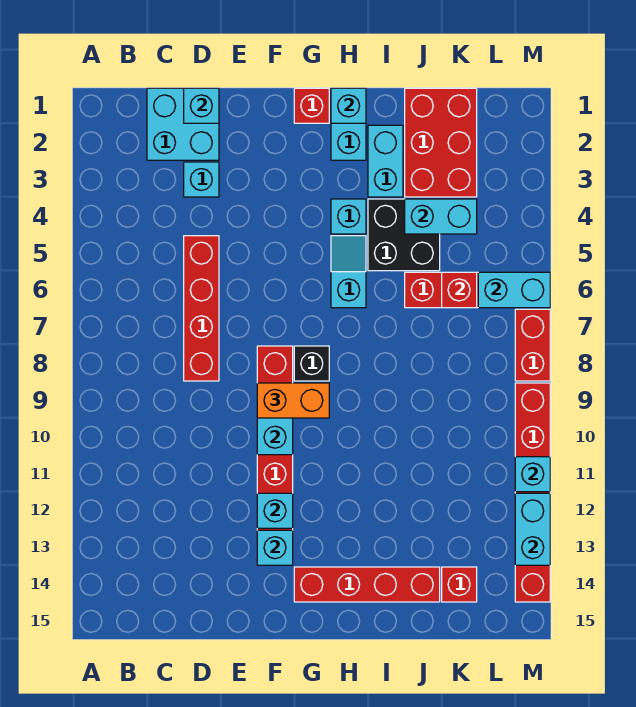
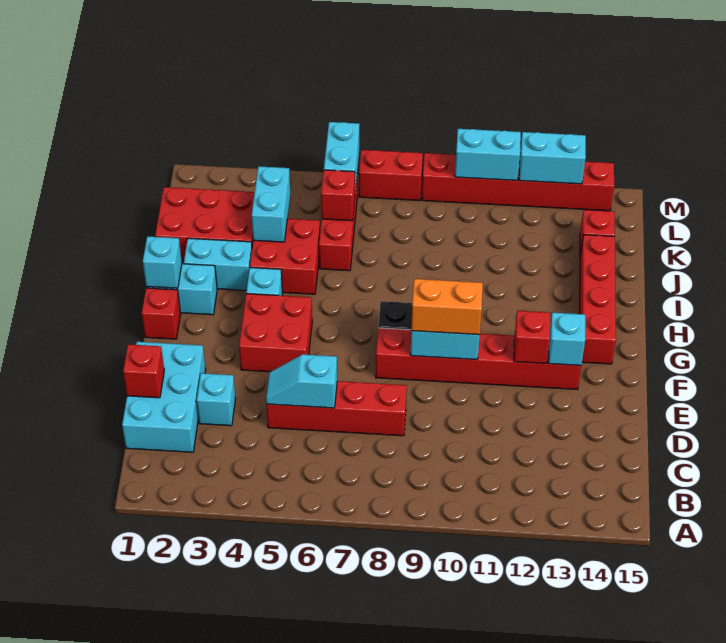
cyan 2x2 brick [147,88,219,160] -> cyan 2x3 brick [122,342,206,452]
cyan 1x1 brick [184,88,219,123] -> red 1x1 brick [123,344,164,398]
none -> red 2x2 brick [239,294,312,372]
orange 1x2 brick [257,383,329,418] -> orange 1x2 brick turned to [411,279,483,335]
cyan 1x1 brick [257,493,293,528] -> red 1x1 brick [514,311,550,363]
cyan 1x2 slope [331,236,366,308] -> cyan 1x2 slope moved to [266,354,337,408]
black 2x2 brick [368,199,440,271] -> red 2x2 brick [250,219,320,294]
cyan 1x1 brick [515,457,550,492] -> cyan 1x2 brick [455,129,521,180]

